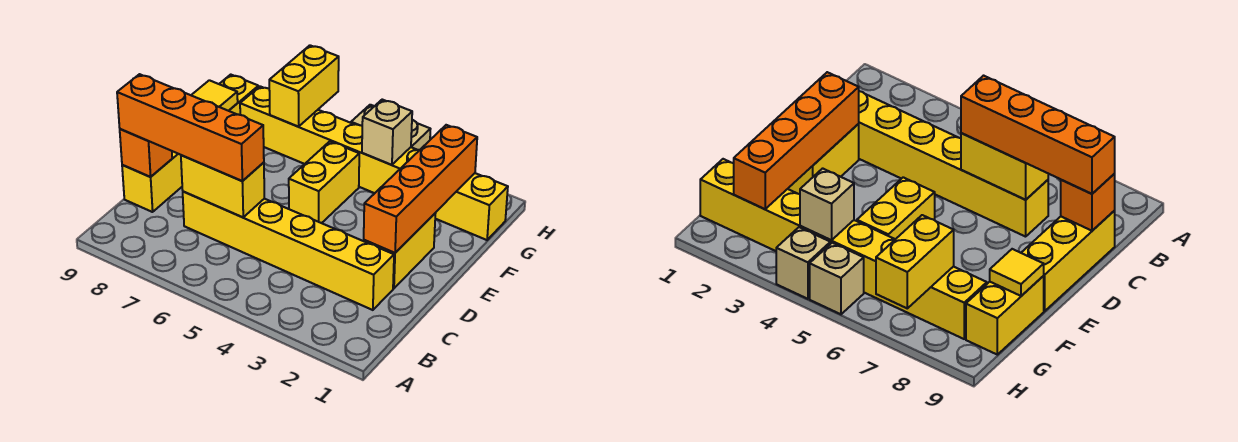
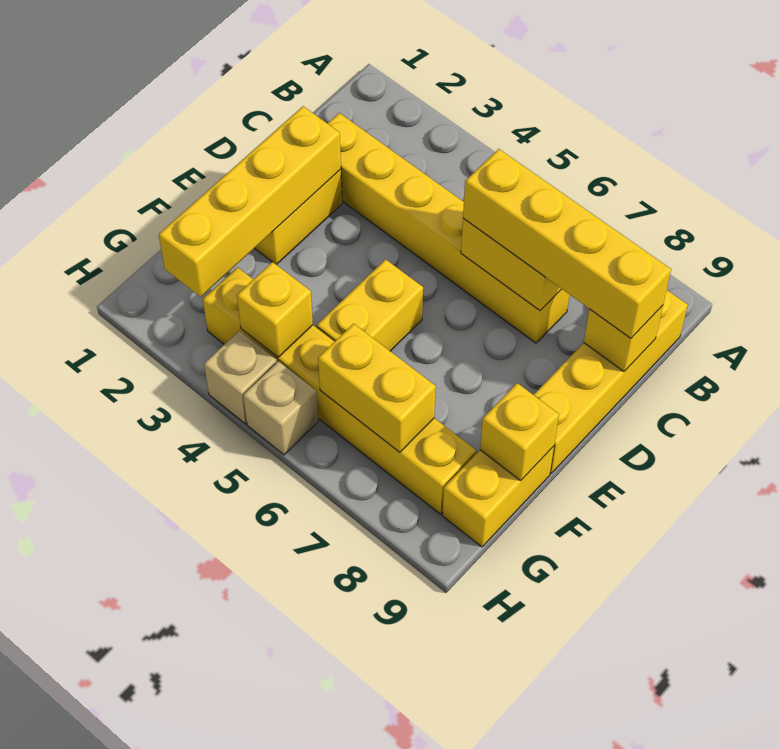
orange 1x4 brick [117,74,264,181] -> yellow 1x4 brick [463,149,671,338]
yellow 1x3 brick [122,151,182,212] -> yellow 1x4 brick [534,290,688,473]
orange 1x1 brick [120,129,172,177] -> yellow 1x1 brick [584,305,663,371]
orange 1x4 brick [364,125,477,253] -> yellow 1x4 brick [159,106,341,297]
yellow 1x1 tile [191,80,238,111] -> yellow 1x1 brick [480,383,559,480]
yellow 1x8 brick [240,86,508,240] -> yellow 1x6 brick [203,267,476,514]
tan 1x1 brick [362,100,412,165] -> yellow 1x1 brick [237,262,313,357]
yellow 1x2 brick [269,45,339,127] -> yellow 1x2 brick turned to [318,324,436,452]

